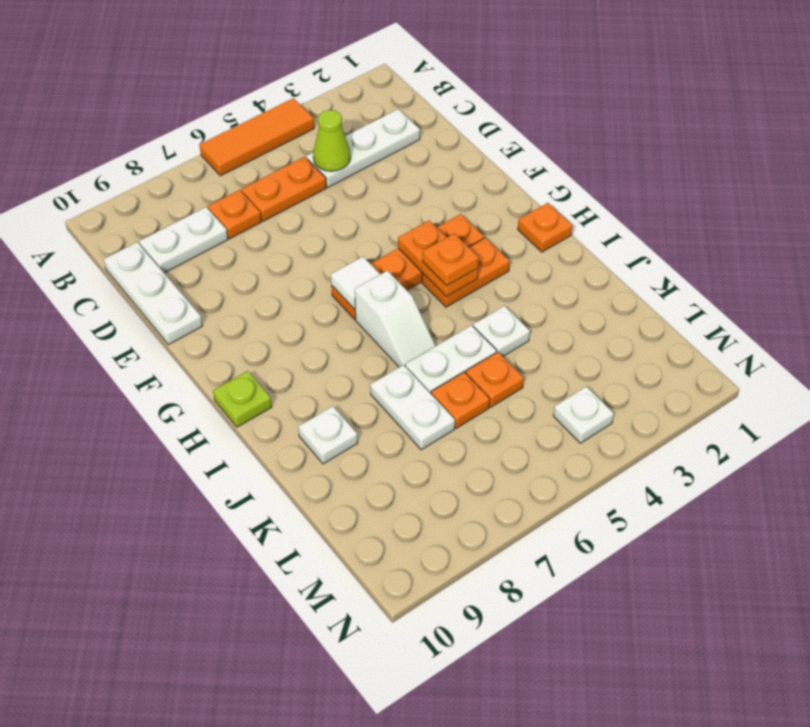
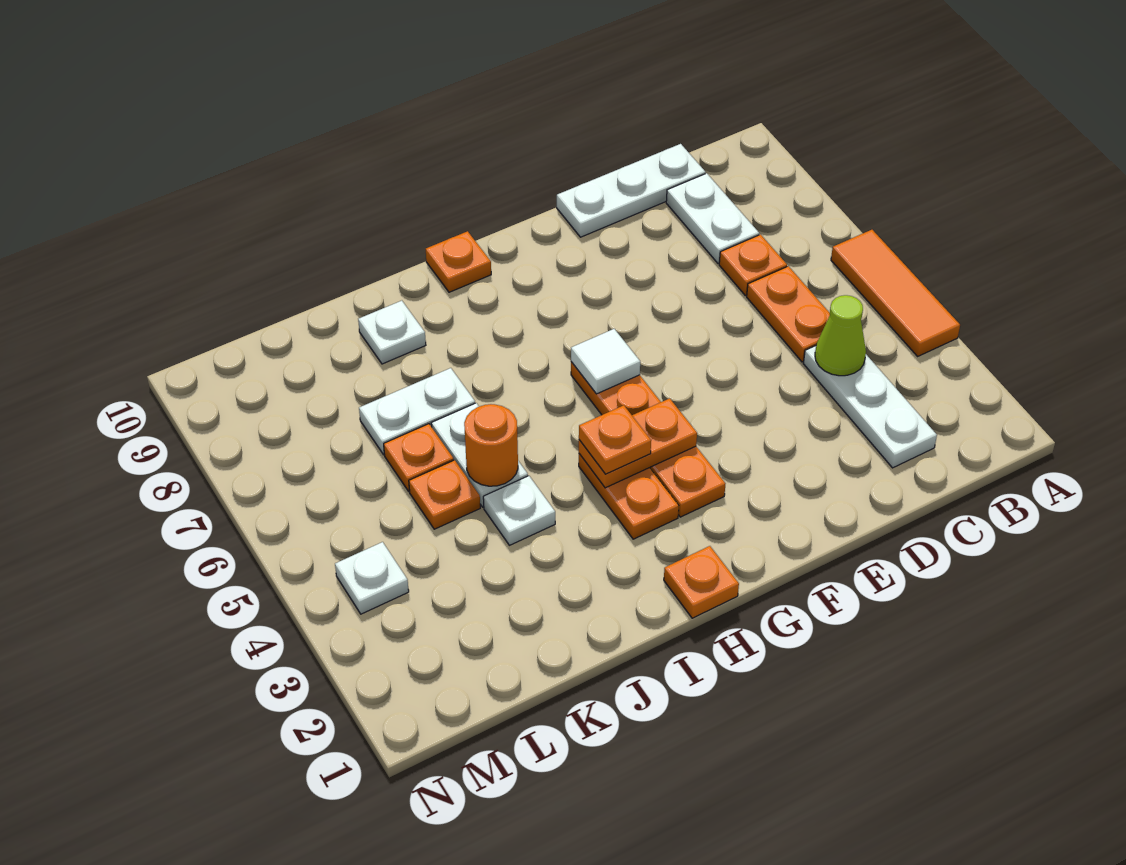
white 1x2 slope [355,271,436,367] -> none
lime 1x1 plate [213,371,272,427] -> orange 1x1 plate [426,231,491,292]
none -> orange 1x1 round brick [464,404,518,486]

